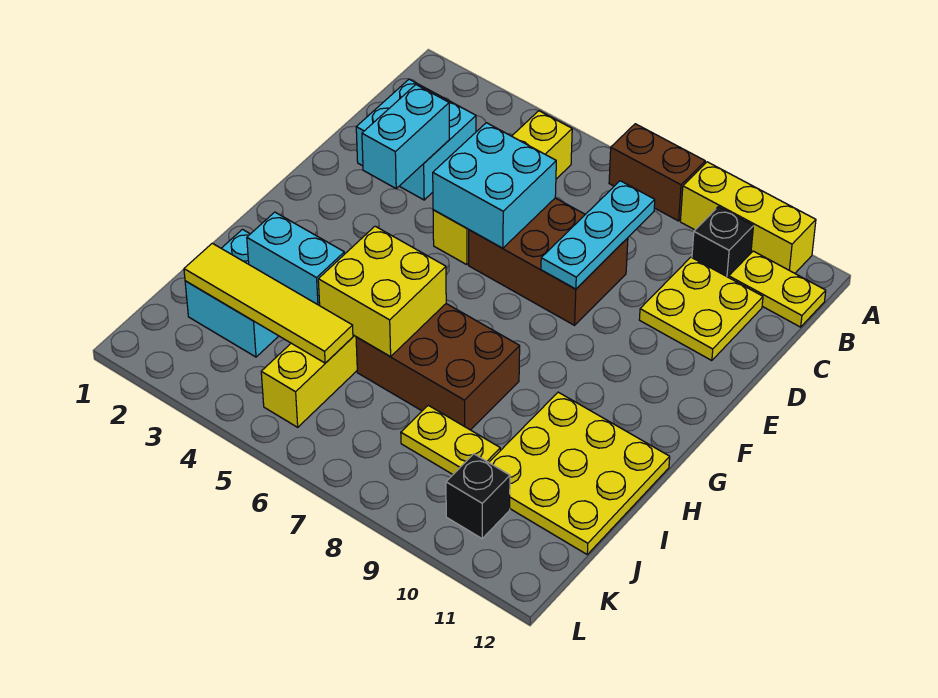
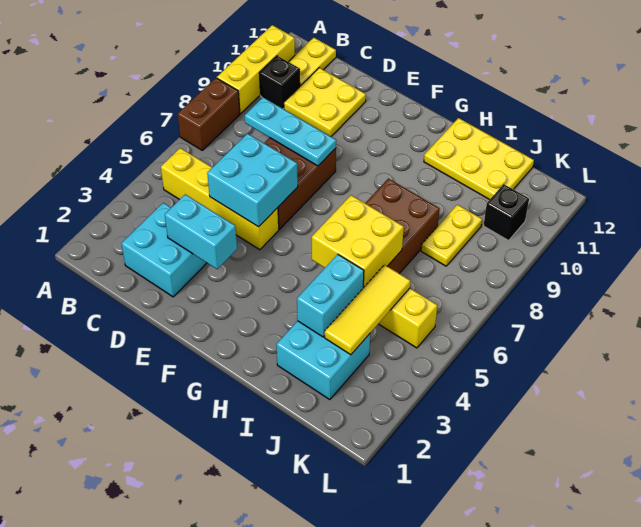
yellow 3x3 plate [489,392,670,554] -> yellow 2x3 plate [424,118,534,200]
yellow 1x4 tile [184,243,353,363] -> yellow 1x3 tile [325,265,410,355]

